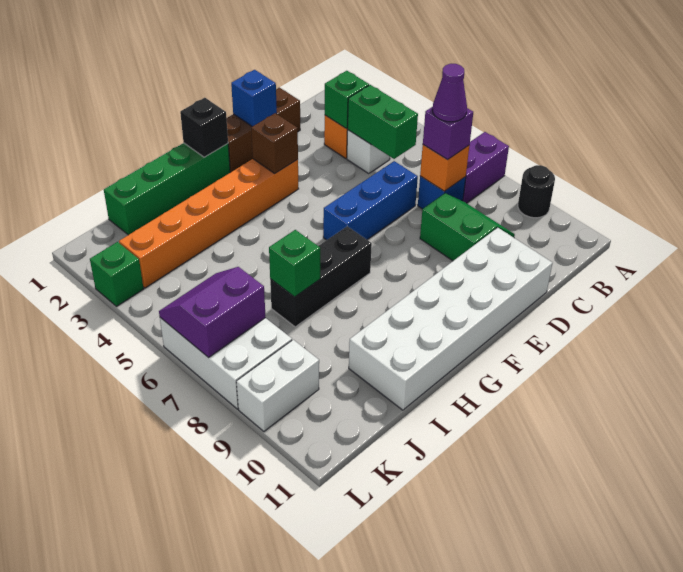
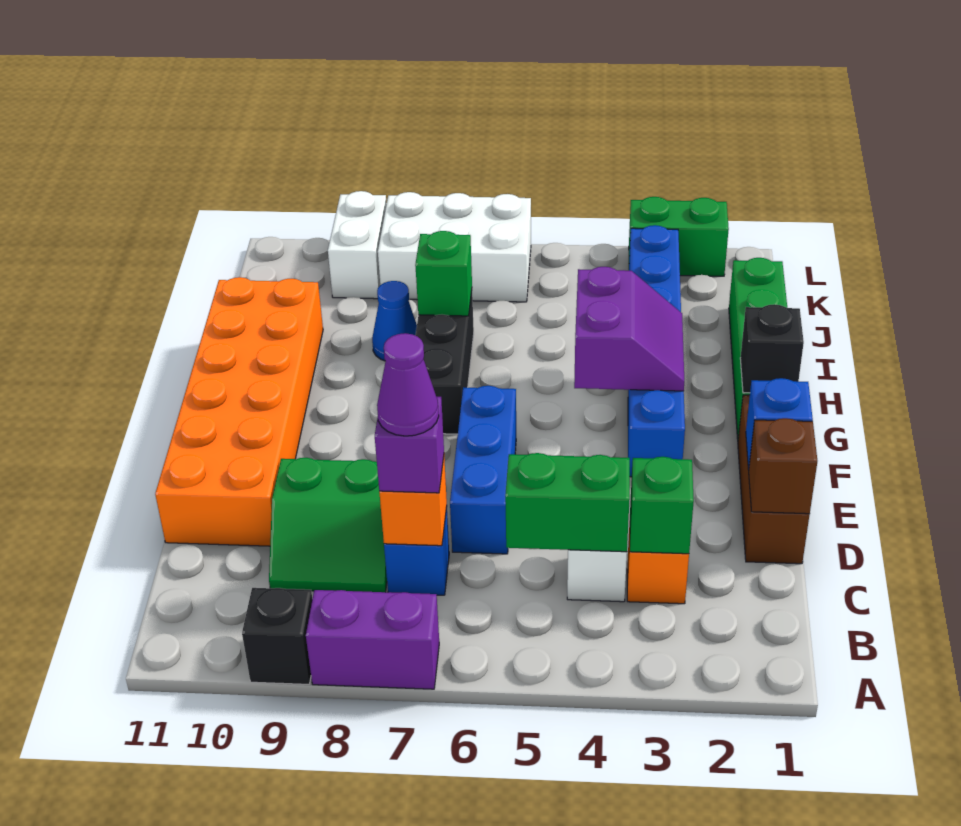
purple 1x2 brick [463,132,509,203] -> purple 1x2 brick turned to [306,590,439,689]
black 1x1 round brick [518,165,555,218] -> black 1x1 brick [242,588,312,684]
white 2x6 brick [349,228,552,410] -> orange 2x6 brick [155,277,323,546]
orange 1x6 brick [119,159,299,288] -> blue 1x6 brick [628,225,685,477]
brown 1x1 brick [251,113,298,173] -> brown 1x1 brick moved to [749,418,817,514]
none -> blue 1x1 cone [372,281,417,361]
purple 2x2 slope [159,267,266,358] -> purple 2x2 slope moved to [574,267,684,391]
green 1x1 brick [90,242,144,306] -> green 1x2 brick [629,197,729,276]

